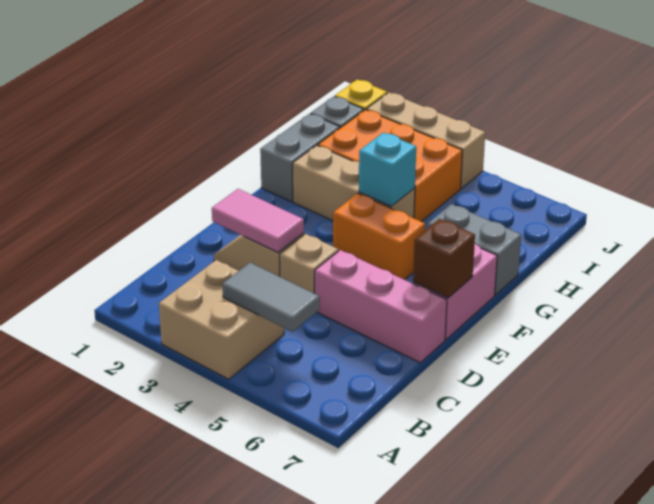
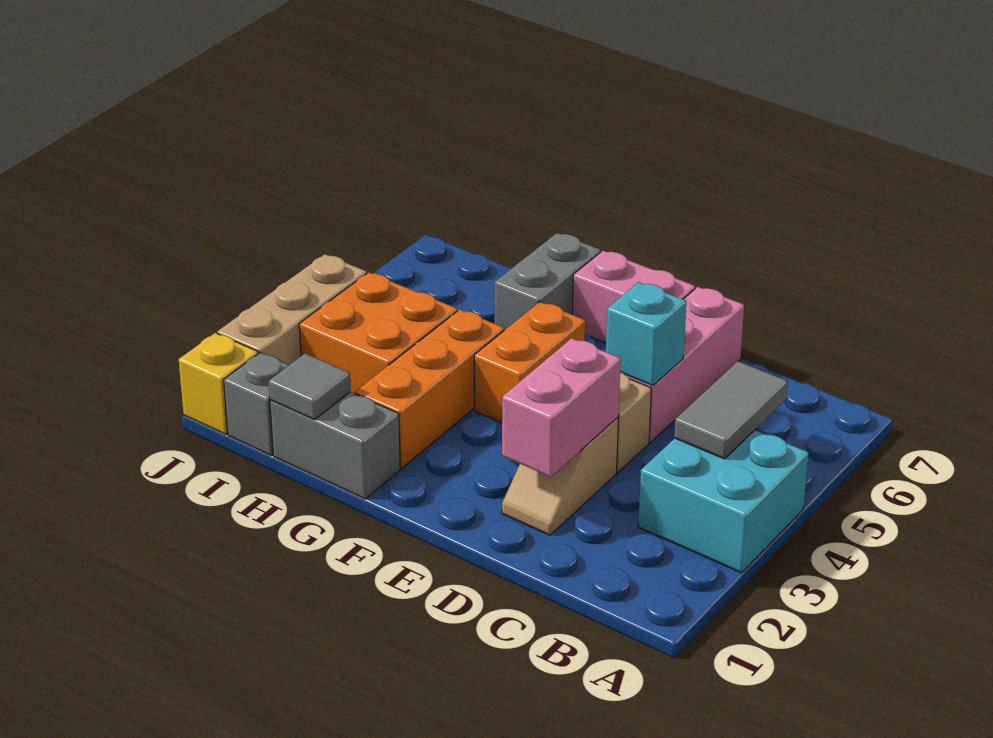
tan 2x2 brick [159,260,284,379] -> cyan 2x2 brick [638,430,809,573]
pink 1x2 tile [212,189,304,252] -> pink 1x2 brick [502,338,621,477]
brown 1x1 brick [413,219,475,298] -> none
tan 1x3 brick [293,145,415,221] -> orange 1x3 brick [355,309,504,468]
cyan 1x1 brick [359,133,416,206] -> cyan 1x1 brick moved to [606,282,686,386]
none -> grey 1x1 tile [269,353,351,420]
orange 2x3 brick [318,110,463,222] -> orange 2x2 brick [299,272,457,394]

